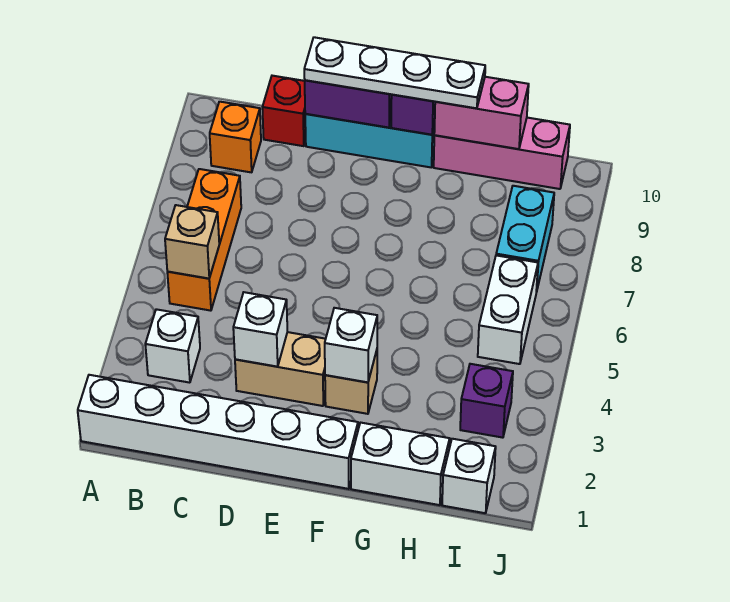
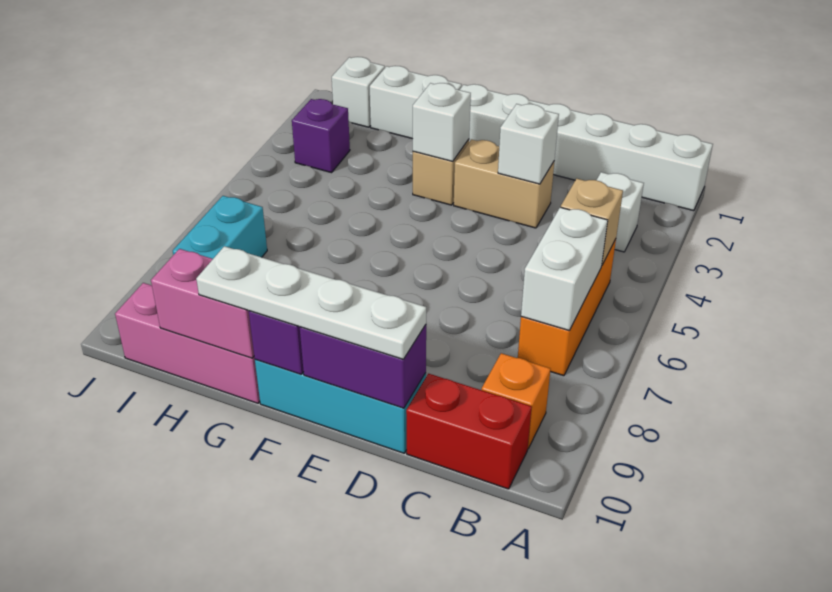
red 1x1 brick [262,76,306,146] -> red 1x2 brick [406,374,532,489]
white 1x2 brick [478,255,538,364] -> white 1x2 brick moved to [521,207,608,330]

